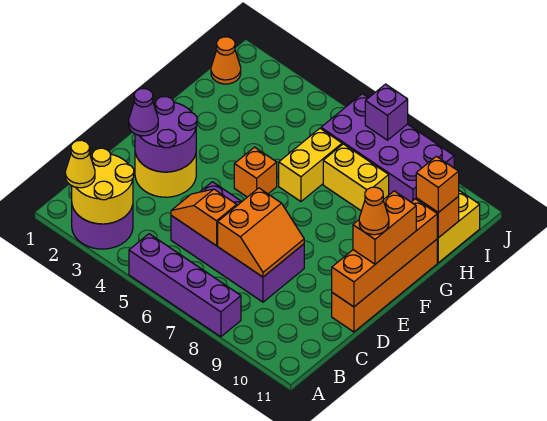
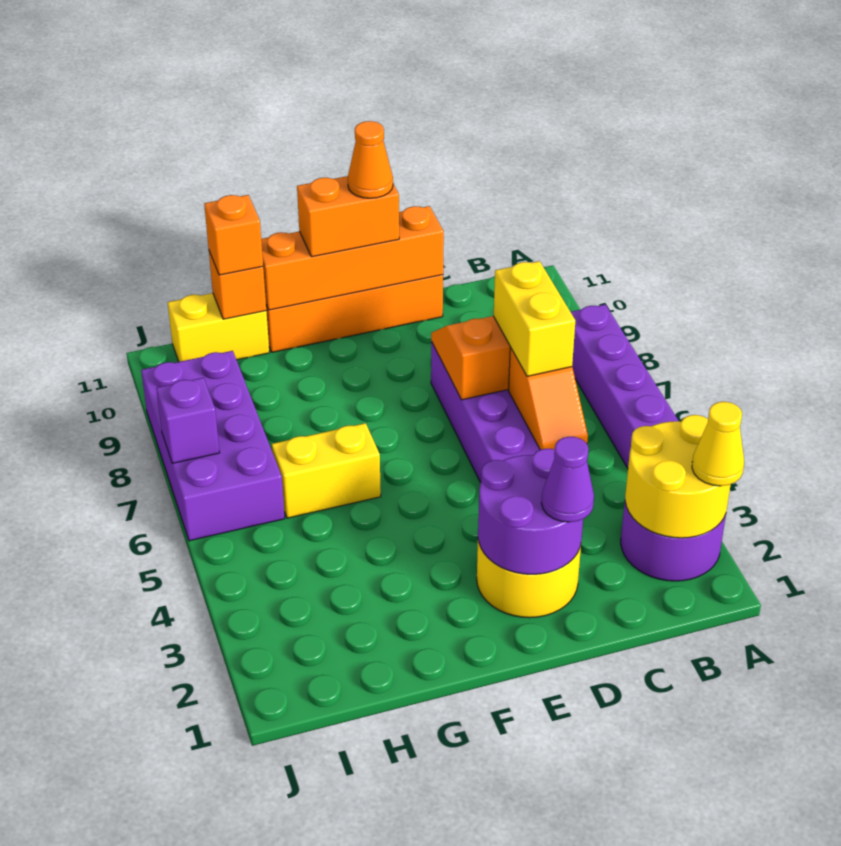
orange 1x1 brick [234,147,277,197] -> none
yellow 1x2 brick [323,144,389,211] -> yellow 1x2 brick moved to [494,261,575,376]
orange 1x1 cone [211,37,241,84] -> none

